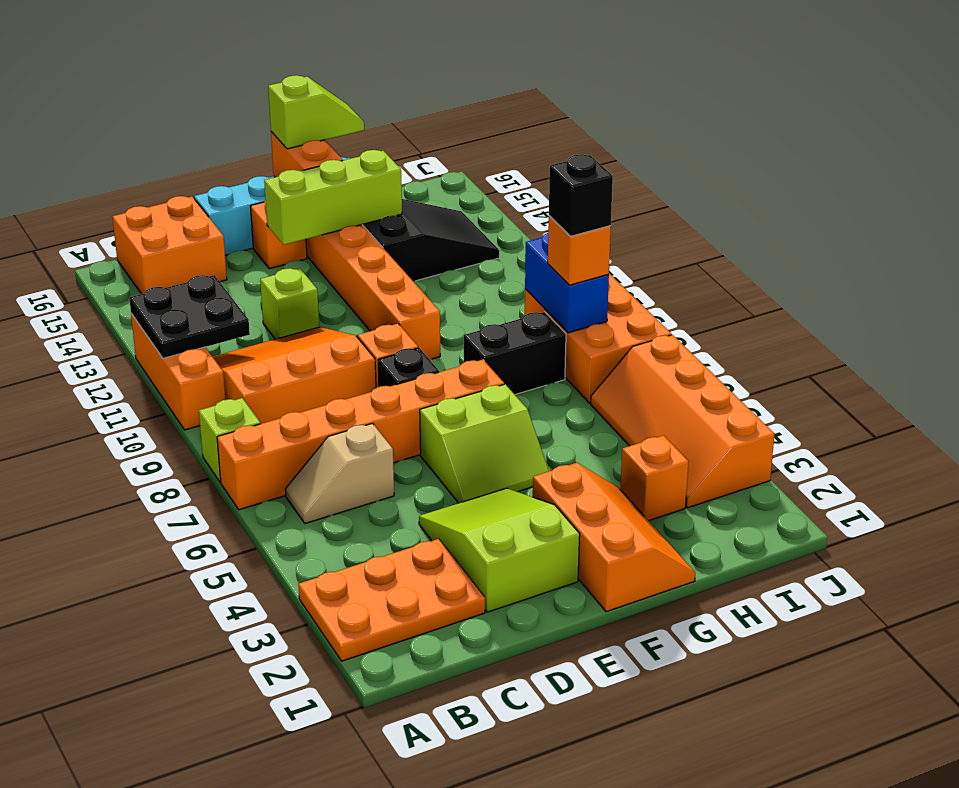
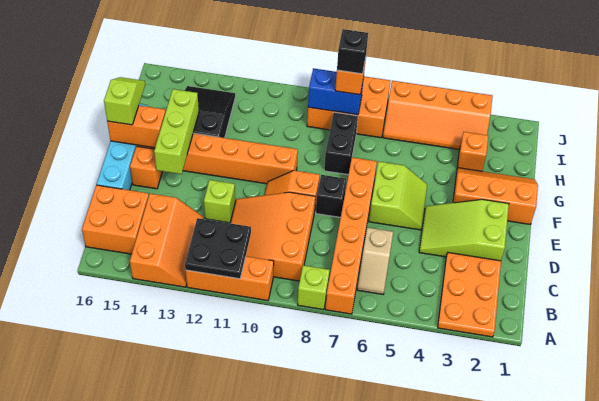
none -> orange 2x3 slope [130,194,203,287]

